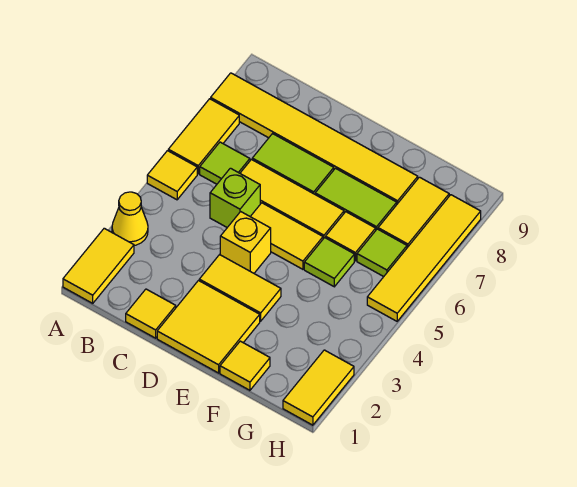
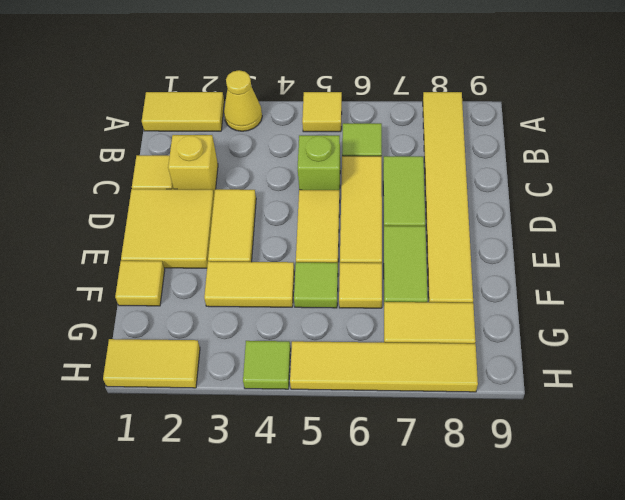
yellow 1x2 tile [168,99,239,174] -> yellow 1x2 tile moved to [204,261,294,307]
yellow 1x1 brick [220,212,271,273] -> yellow 1x1 brick moved to [168,135,218,193]
lime 1x1 tile [357,229,407,277] -> lime 1x1 tile moved to [243,341,291,389]

